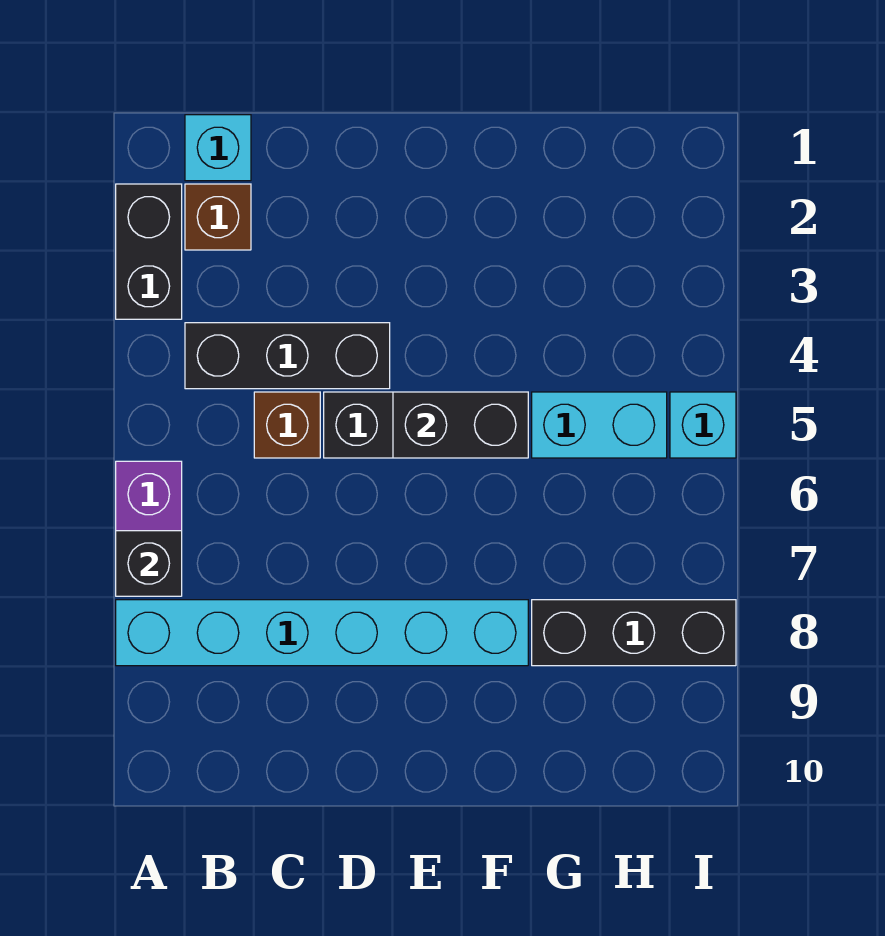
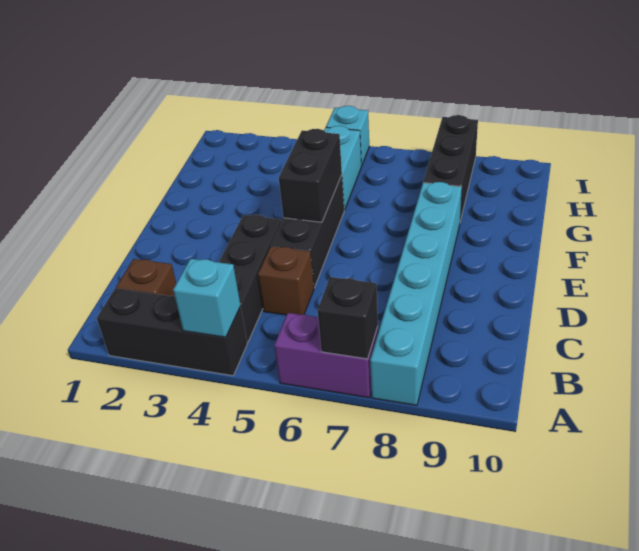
black 1x2 brick [116,184,182,319] -> black 1x3 brick [97,288,247,376]
cyan 1x1 brick [185,115,251,181] -> cyan 1x1 brick moved to [173,259,241,337]

